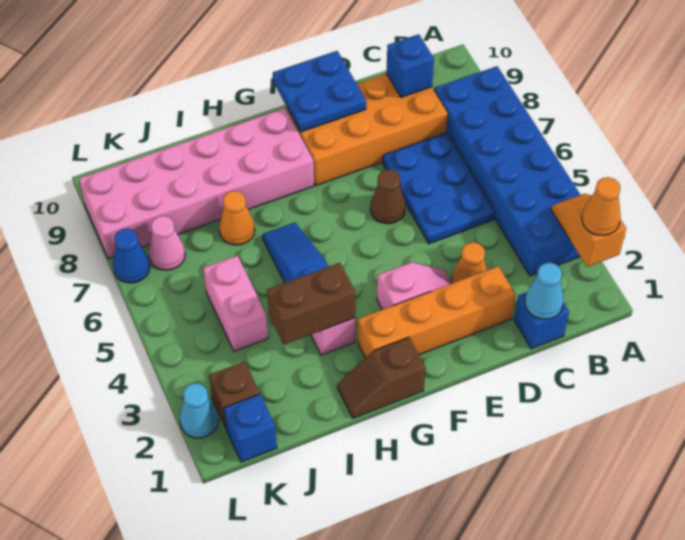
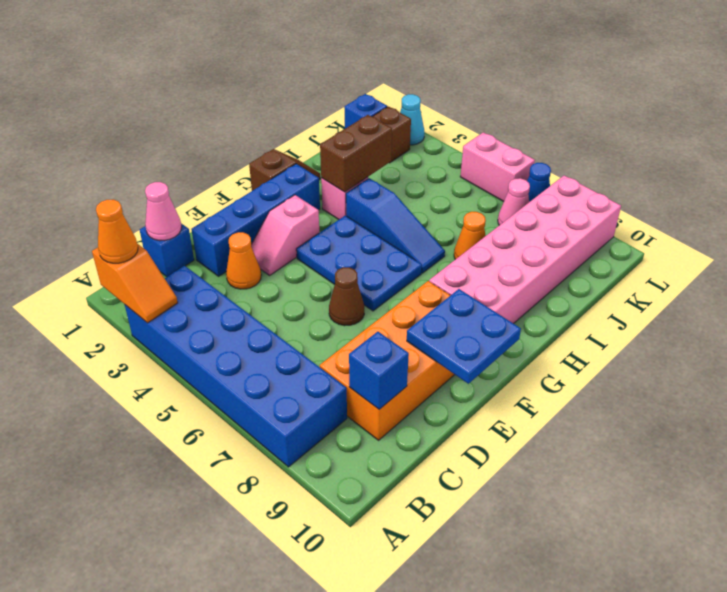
cyan 1x1 cone [525,263,563,319] -> pink 1x1 cone [145,182,182,241]
blue 2x3 plate [383,133,495,244] -> blue 2x3 plate moved to [296,216,422,311]
orange 1x4 brick [358,266,516,358] -> blue 1x4 brick [191,164,320,276]
pink 1x2 brick [203,256,268,351] -> pink 1x2 brick moved to [460,132,535,202]

